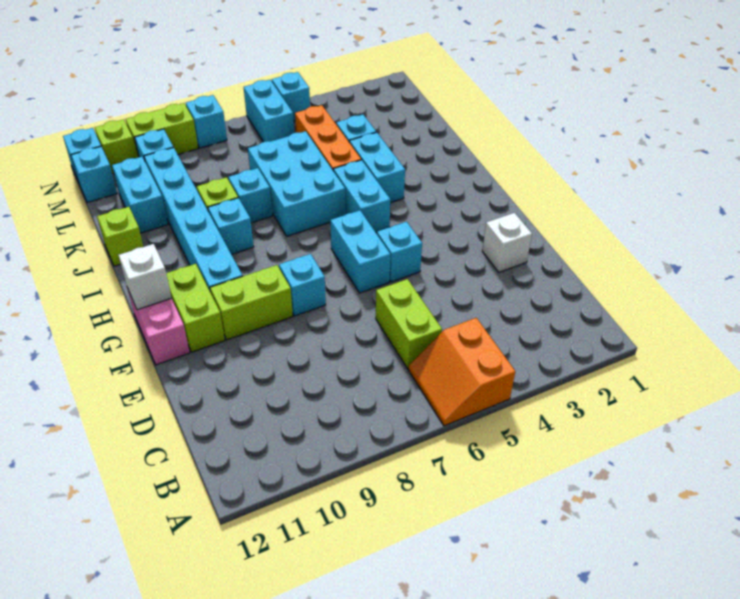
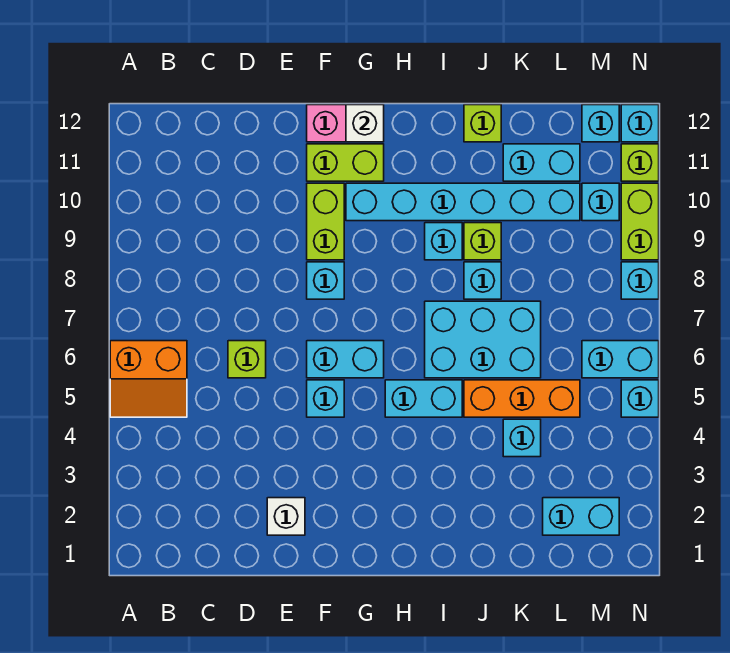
orange 2x2 slope [409,318,515,426] -> orange 2x2 slope turned to [110,341,187,417]
lime 1x2 brick [376,279,442,369] -> lime 1x1 brick [228,341,266,378]
cyan 1x2 brick [349,132,405,203] -> cyan 1x2 brick moved to [543,498,619,535]

